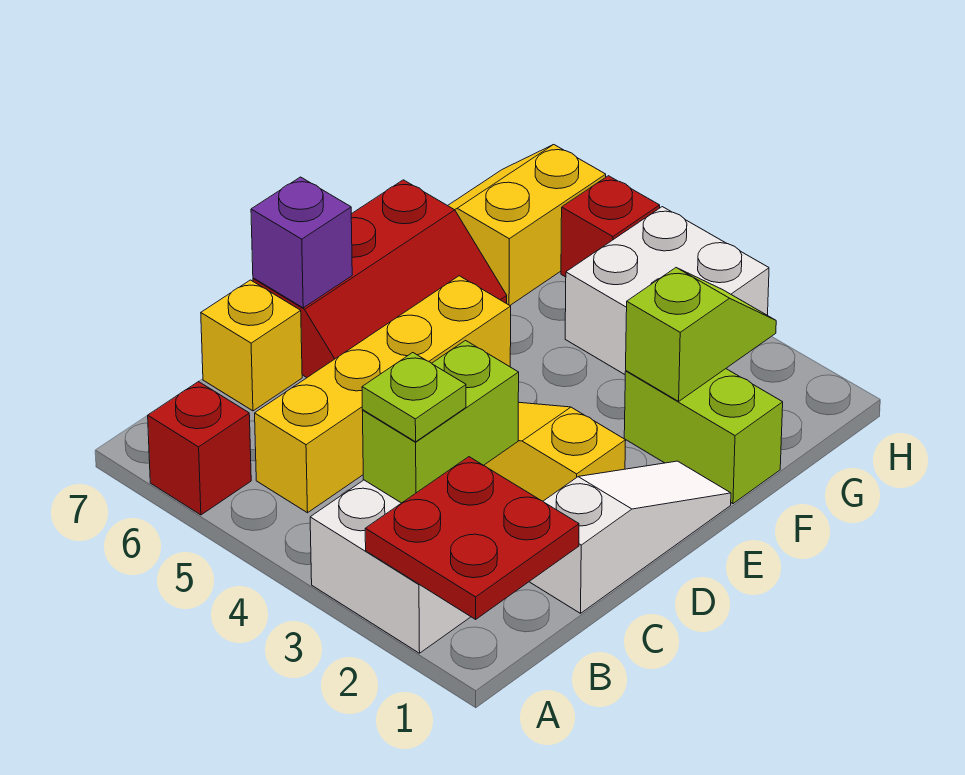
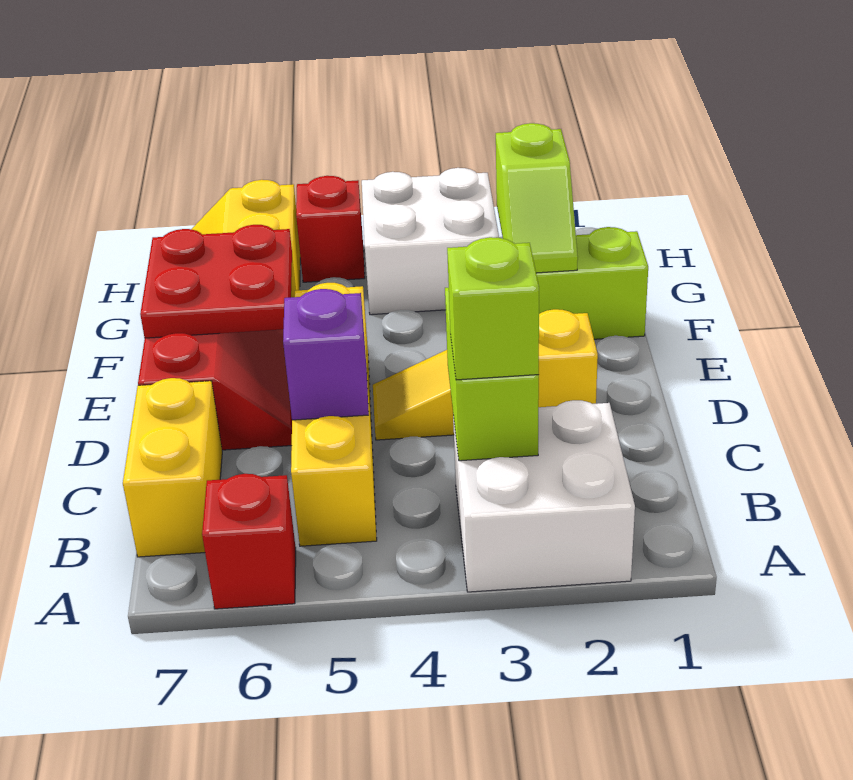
red 2x2 plate [365,457,579,619] -> red 2x2 plate moved to [140,225,292,338]
lime 1x1 plate [362,353,466,442] -> lime 1x1 brick [447,237,539,380]
white 1x3 slope [529,461,731,613] -> none
yellow 1x1 brick [201,280,302,411] -> yellow 1x2 brick [123,378,222,557]
purple 1x1 brick [251,177,352,308] -> purple 1x1 brick moved to [283,289,369,420]
lime 1x2 slope [626,268,776,401] -> lime 1x2 slope turned to [496,123,578,273]

